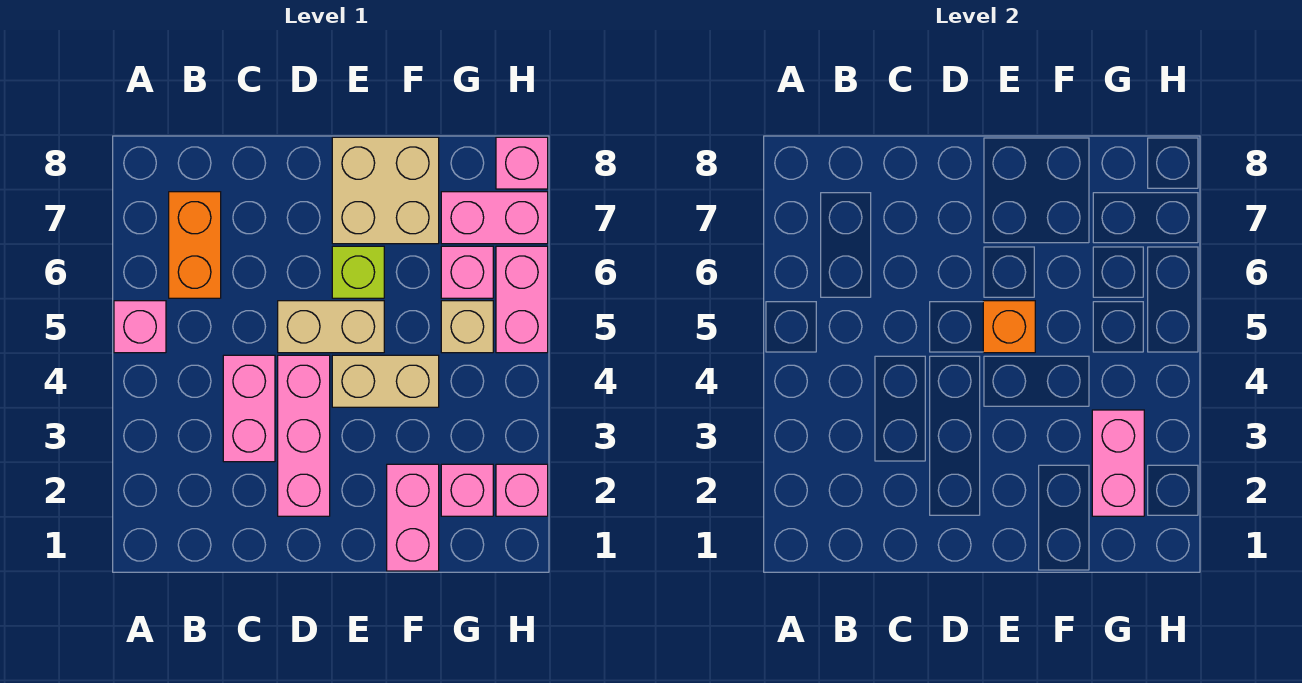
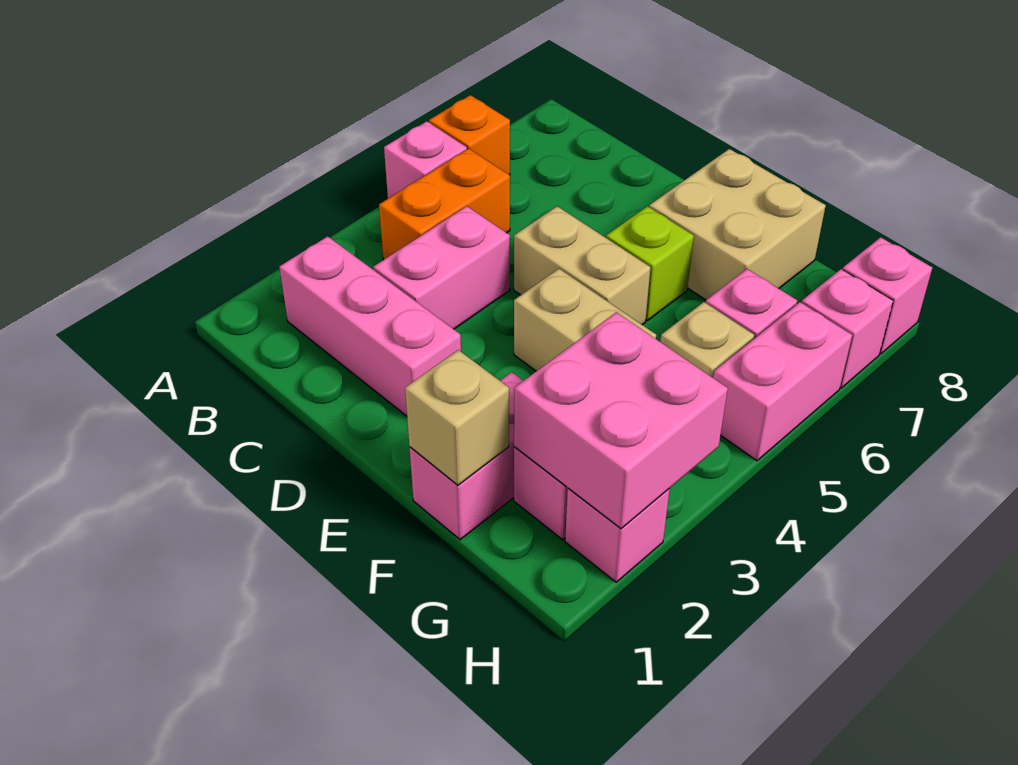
orange 1x2 brick [169,192,221,298] -> orange 1x2 brick moved to [379,148,510,260]
pink 1x3 brick [278,355,330,516] -> pink 1x3 brick turned to [279,236,461,416]
orange 1x1 brick [983,301,1035,353] -> orange 1x1 brick moved to [429,95,510,175]
none -> tan 1x1 brick [405,350,509,485]
pink 1x2 brick [1092,410,1144,516] -> pink 2x2 brick [514,312,728,529]
pink 1x2 brick [441,192,548,244] -> pink 1x1 brick [802,269,893,388]

